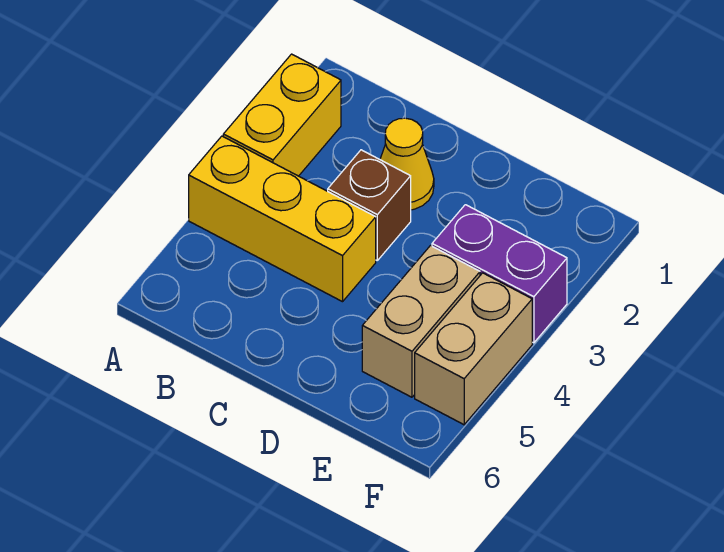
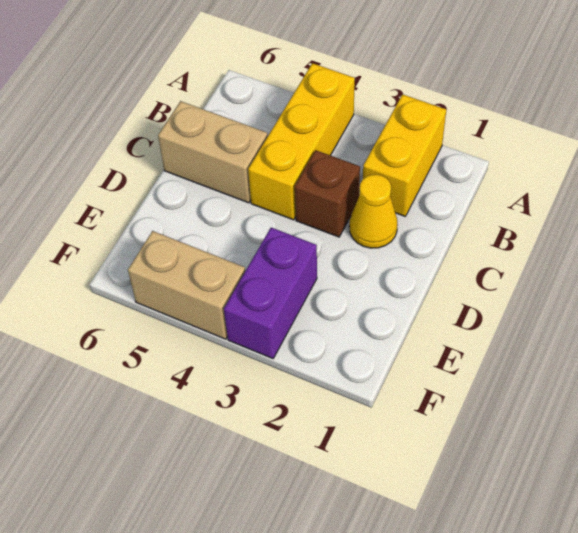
yellow 1x2 brick [223,54,341,176] -> yellow 1x2 brick turned to [363,94,446,216]
tan 1x2 brick [362,246,480,397] -> tan 1x2 brick moved to [158,101,268,203]

